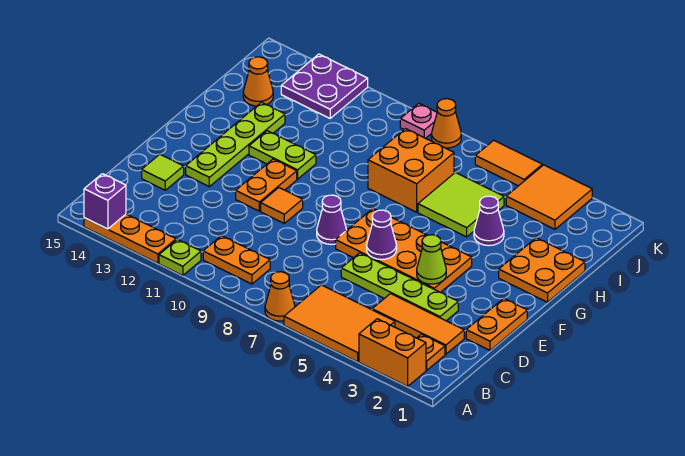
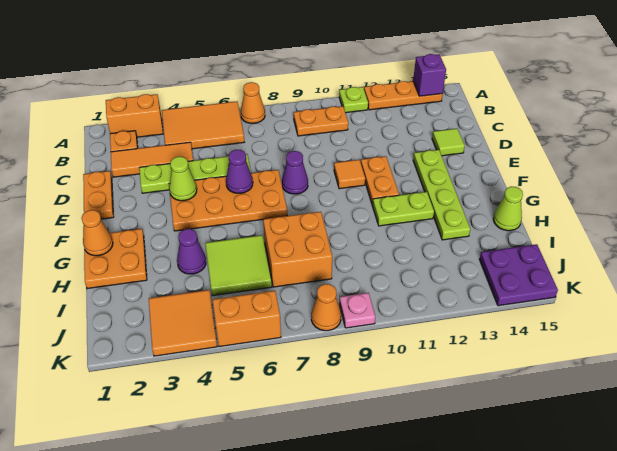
none -> lime 1x1 cone [493,186,523,231]
orange 1x1 cone [243,57,273,106] -> orange 1x1 cone moved to [82,210,113,256]
purple 2x2 plate [281,54,368,118] -> purple 2x2 plate moved to [479,244,558,306]
orange 1x2 tile [475,140,542,186] -> orange 1x2 brick [213,291,281,347]

